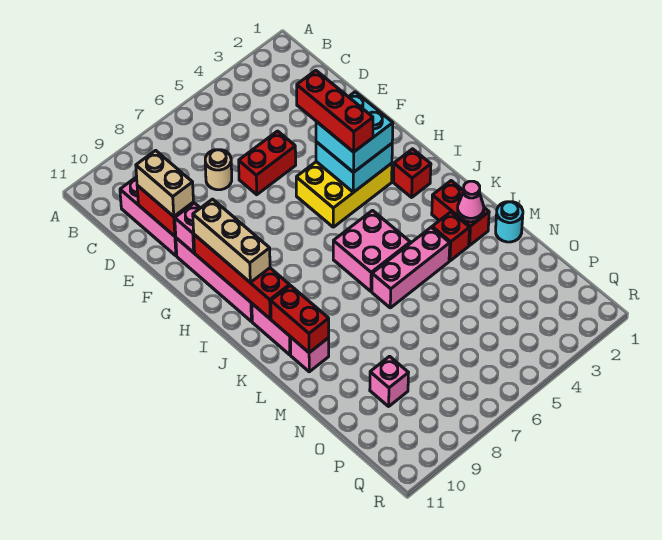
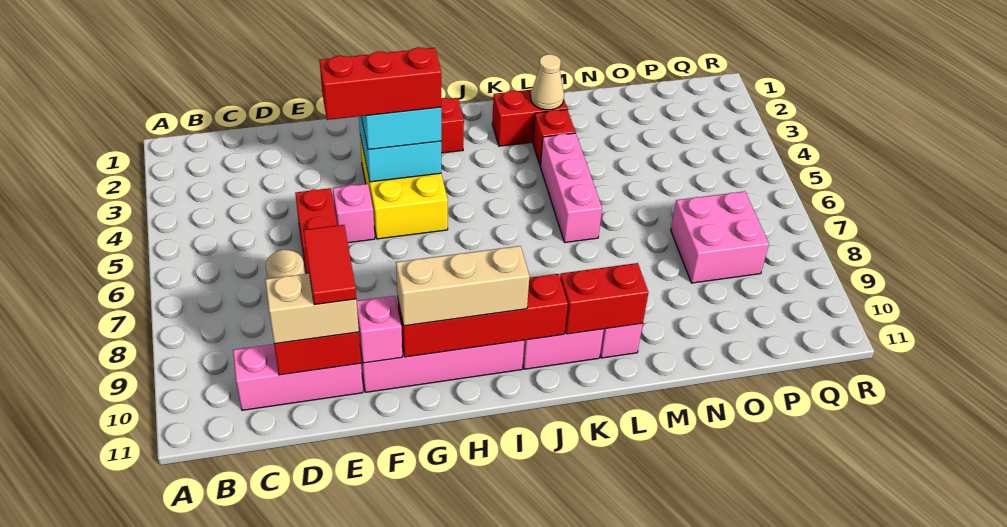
none -> red 1x2 tile [303,225,356,305]
pink 2x2 brick [333,211,410,291] -> pink 2x2 brick moved to [671,191,769,283]
pink 1x1 cone [458,181,484,222] -> tan 1x1 cone [531,54,564,110]
cyan 1x1 round brick [496,202,523,242] -> none
pink 1x1 brick [370,356,408,406] -> pink 1x1 brick moved to [333,184,375,243]

